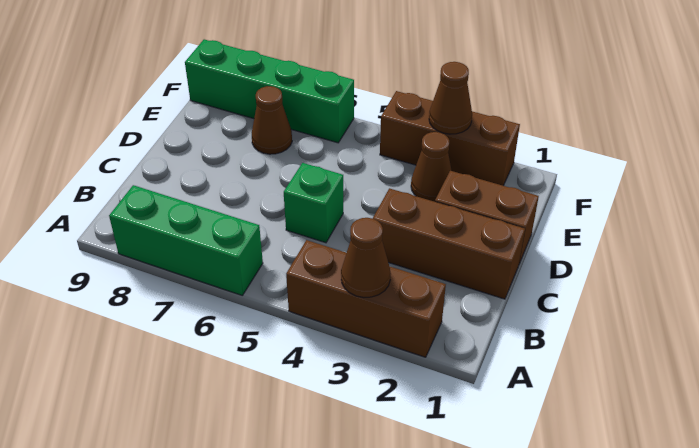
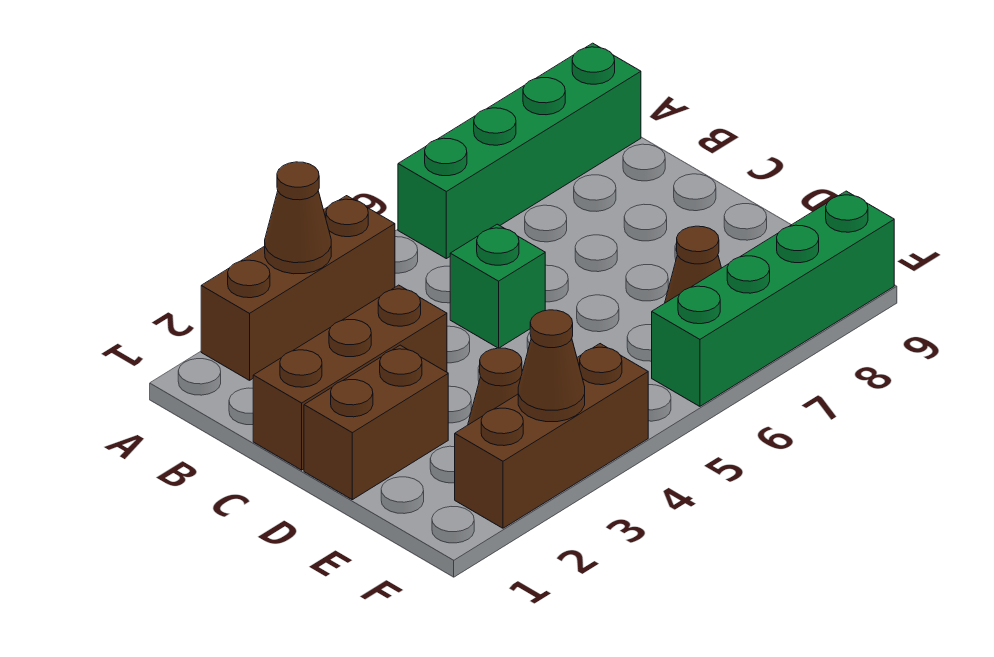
green 1x3 brick [109,185,263,295] -> green 1x4 brick [398,43,641,259]

